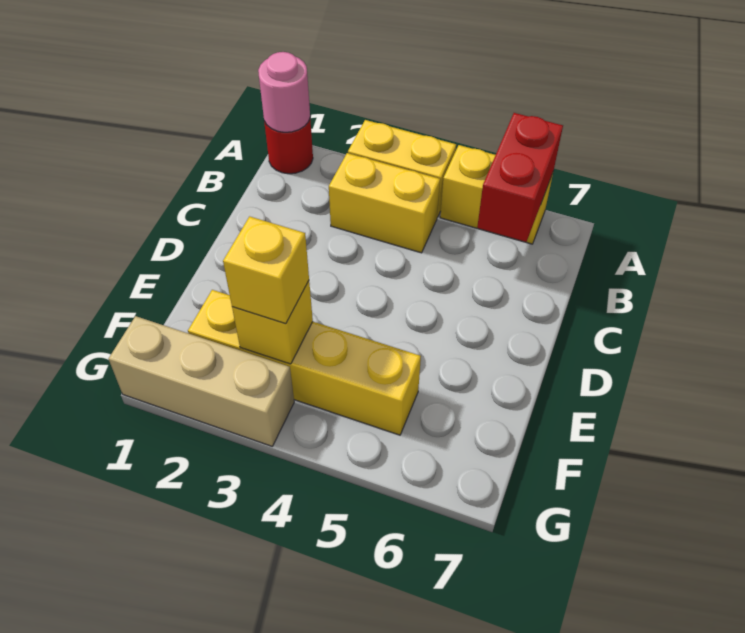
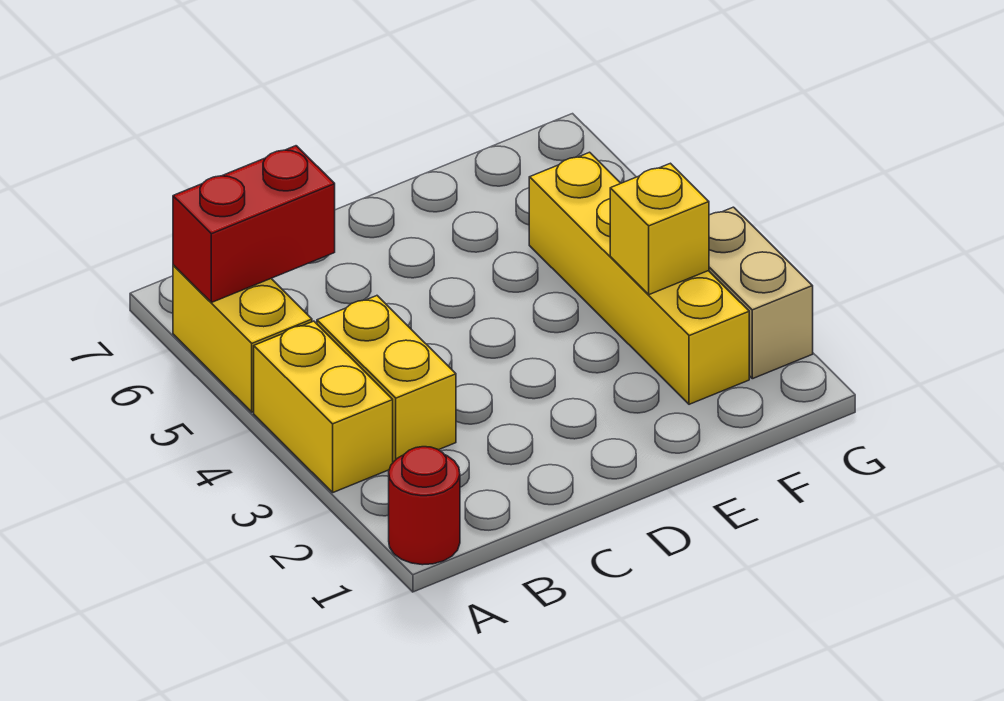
pink 1x1 round brick [258,52,310,132] -> none
yellow 1x1 brick [223,216,309,324] -> none
tan 1x3 brick [108,316,294,446] -> tan 1x2 brick [709,207,813,379]

